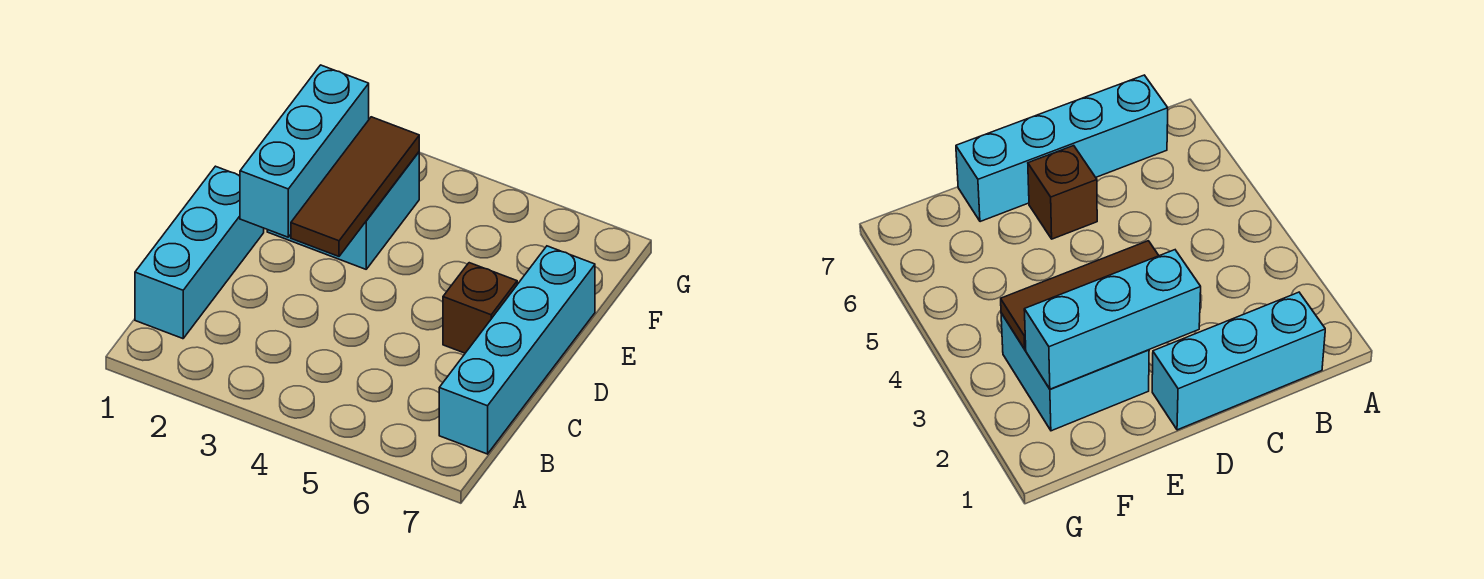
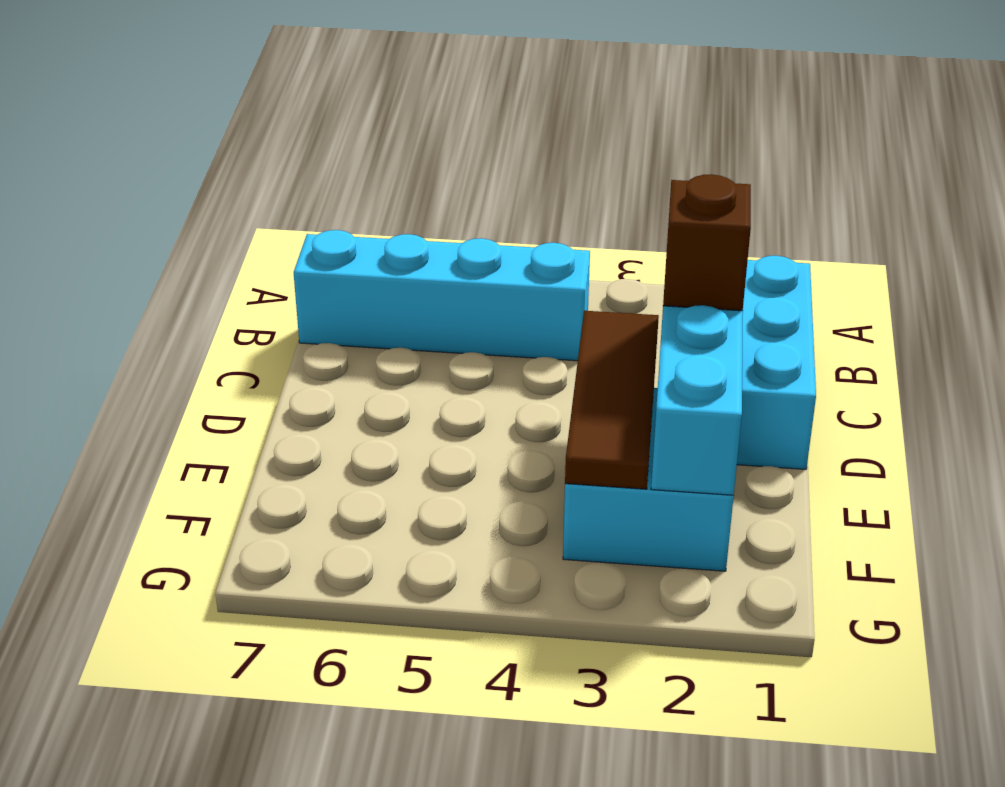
cyan 1x4 brick [439,246,595,454] -> cyan 1x4 brick turned to [294,230,590,361]
brown 1x1 brick [443,263,517,353] -> brown 1x1 brick moved to [663,174,751,311]

